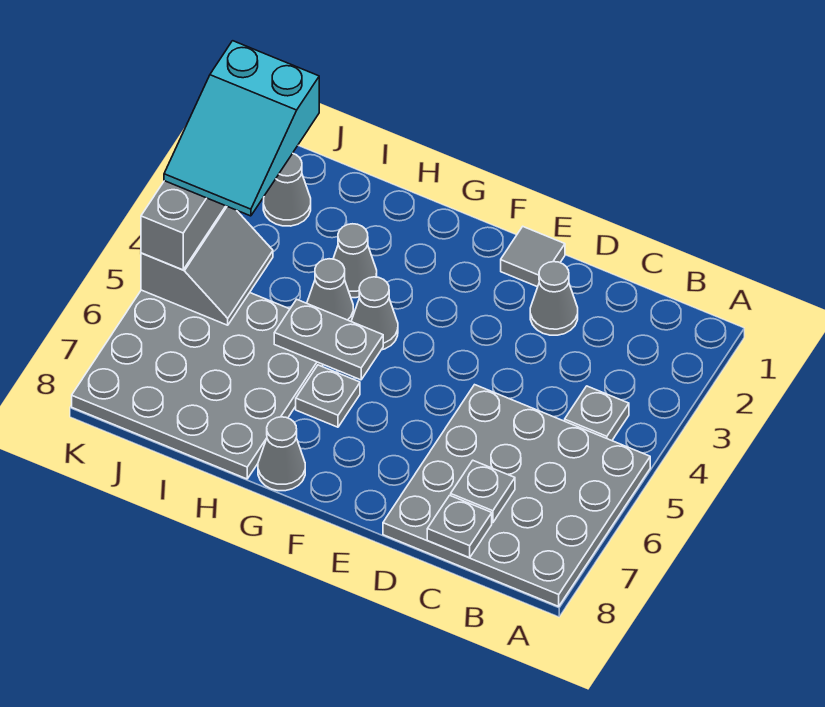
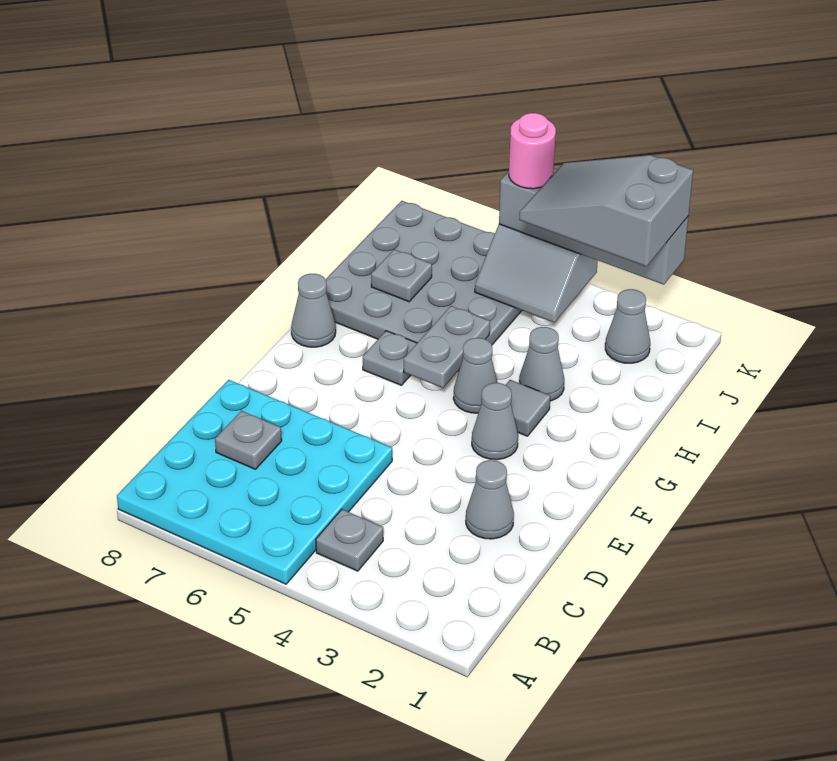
grey 4x4 plate [383,385,650,606] -> cyan 4x4 plate [117,380,392,584]
grey 1x1 plate [427,495,492,558] -> grey 1x1 plate moved to [371,249,432,302]
grey 1x1 tile [501,227,565,287] -> grey 1x1 tile moved to [506,380,550,436]
grey 1x1 cone [307,259,353,321] -> grey 1x1 cone moved to [472,383,518,460]
cyan 2x3 slope [164,41,319,216] -> grey 2x3 slope [519,155,693,267]
none -> pink 1x1 round brick [509,113,556,189]

